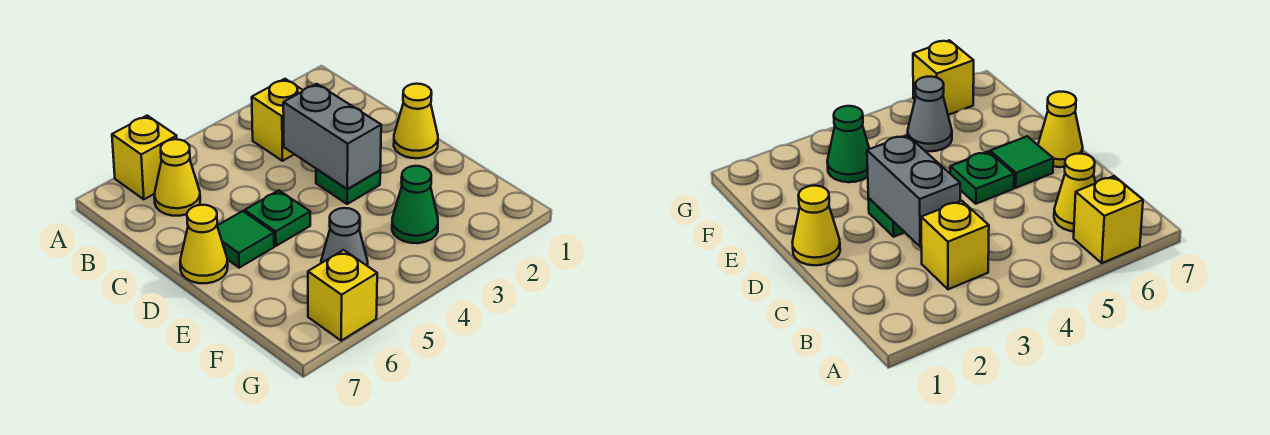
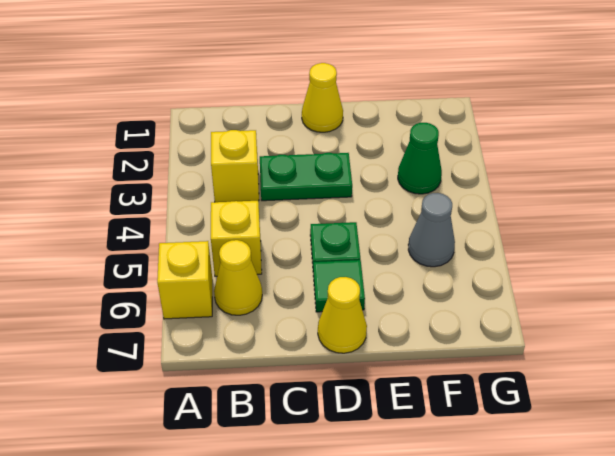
grey 1x2 brick [283,84,381,189] -> none
green 1x1 plate [316,169,380,204] -> green 1x2 plate [260,153,352,201]
yellow 1x1 brick [308,250,377,341] -> yellow 1x1 brick moved to [211,201,262,276]

